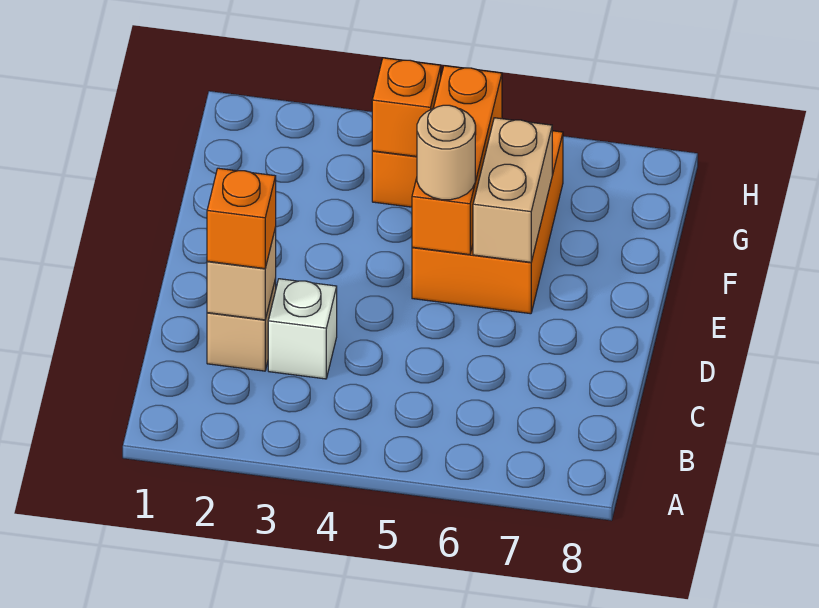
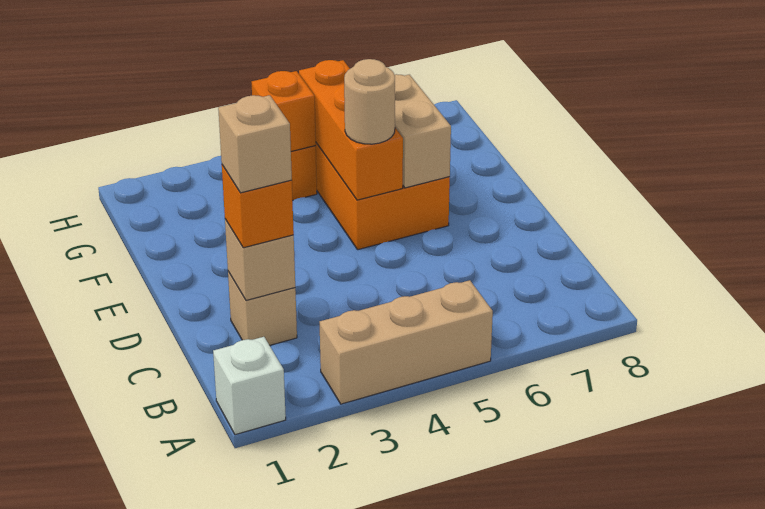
none -> tan 1x3 brick [320,280,493,404]
none -> tan 1x1 brick [218,95,292,193]
white 1x1 brick [268,279,337,379] -> white 1x1 brick moved to [213,337,286,435]

